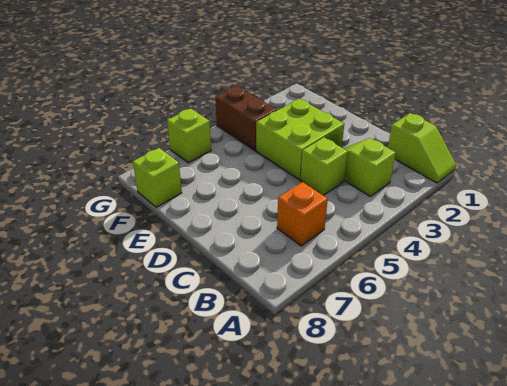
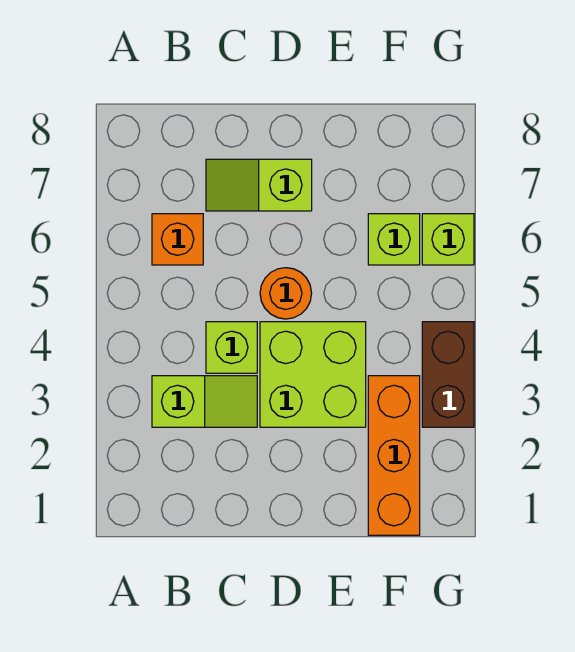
lime 1x2 slope [388,113,456,183] -> lime 1x2 slope moved to [206,159,312,211]
none -> orange 1x1 round brick [260,268,312,319]
none -> orange 1x3 brick [368,376,420,535]
brown 1x2 brick [215,86,277,151] -> brown 1x2 brick turned to [422,322,474,427]
lime 1x1 brick [133,148,182,207] -> lime 1x1 brick moved to [368,214,420,265]

